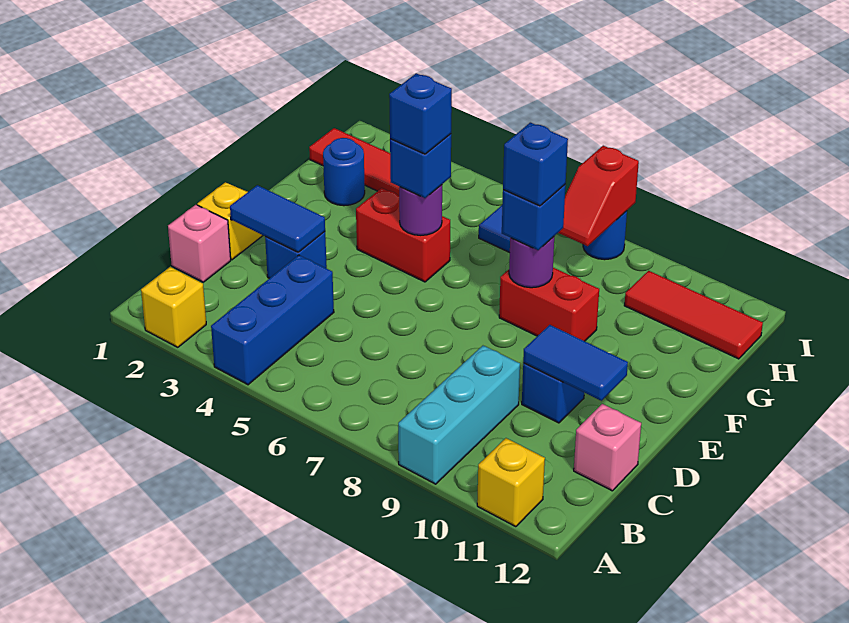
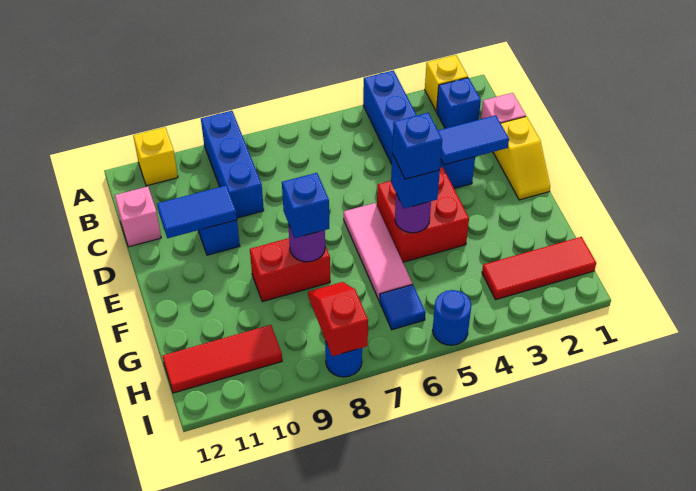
cyan 1x3 brick [398,346,520,484] -> blue 1x3 brick [201,111,264,218]
none -> pink 1x3 tile [344,203,412,301]
red 1x2 brick [356,188,450,282] -> red 2x2 brick [377,167,469,262]
blue 1x1 brick [503,123,568,206] -> blue 1x1 brick moved to [437,78,481,128]
blue 1x1 round brick [323,138,365,206] -> blue 1x1 round brick moved to [433,290,471,345]

